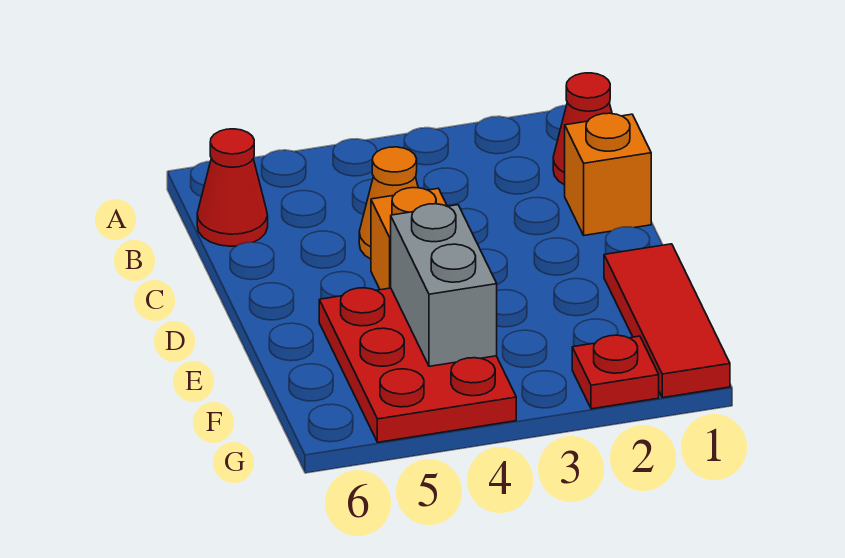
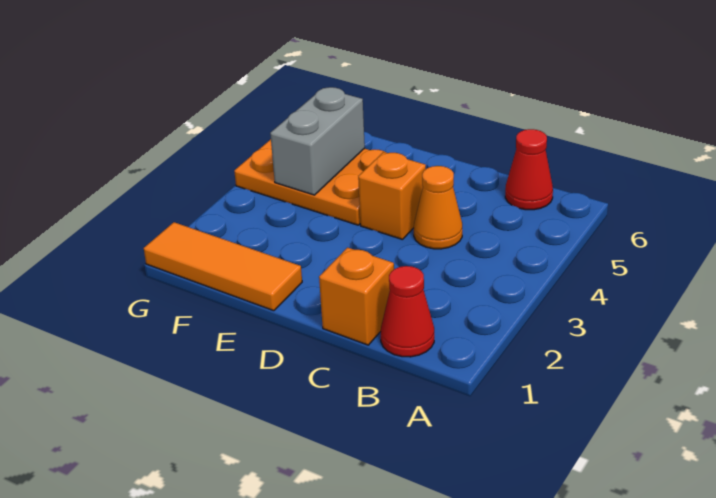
red 1x3 tile [604,244,730,398] -> orange 1x3 tile [144,222,302,311]
red 2x3 plate [319,288,516,442] -> orange 2x3 plate [234,139,386,225]
grey 1x2 brick [391,204,497,366] -> grey 1x2 brick turned to [270,87,365,195]
red 1x1 plate [572,335,659,409] -> none

